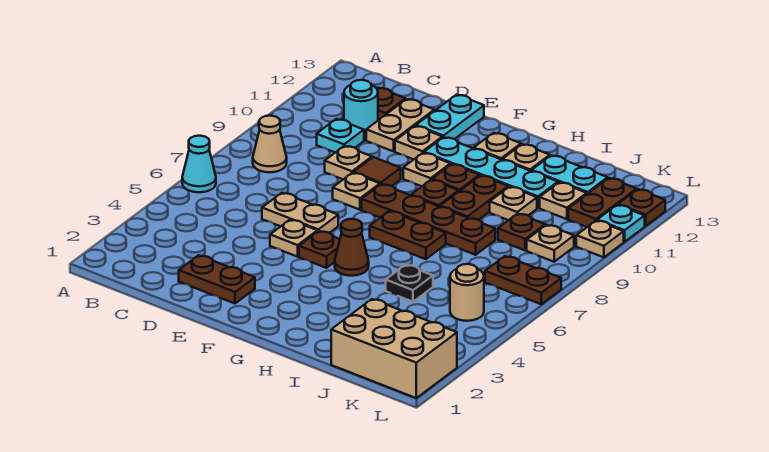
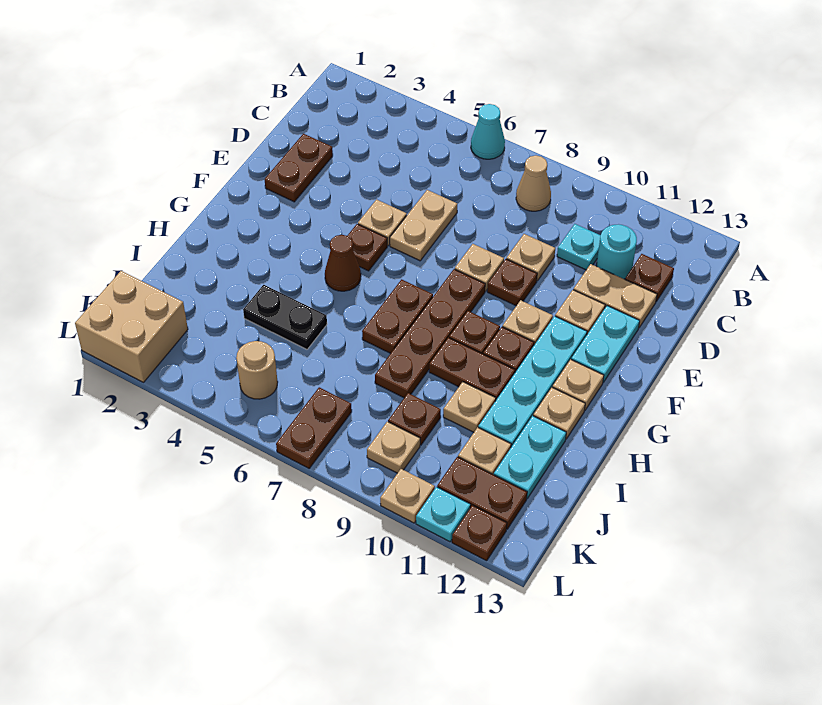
brown 1x1 tile [353,157,401,186] -> brown 1x1 plate [487,259,537,306]
cyan 1x2 plate [416,95,484,139] -> cyan 1x2 plate turned to [571,306,640,382]
black 1x1 plate [386,265,433,302] -> black 1x2 plate [243,285,327,349]
tan 2x3 brick [331,299,457,398] -> tan 2x2 brick [75,271,188,382]

